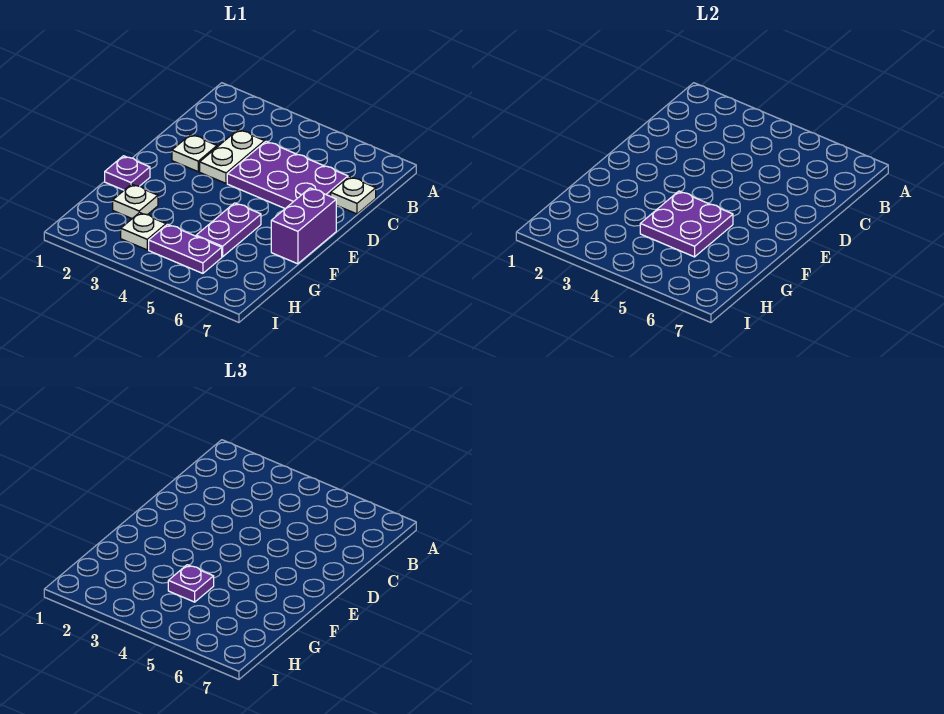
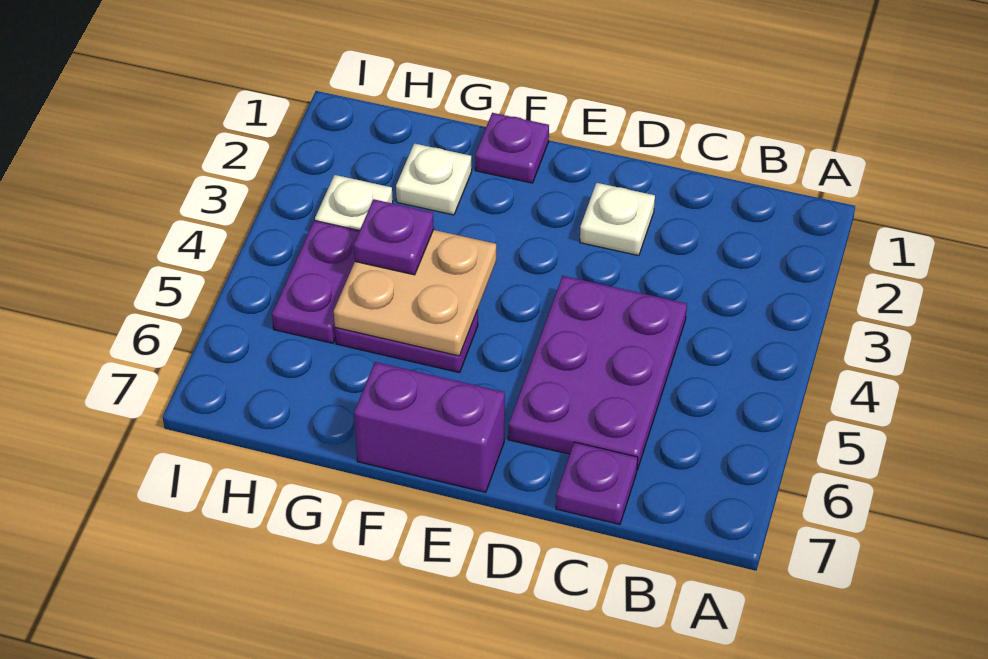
white 1x2 plate [200,130,265,183] -> none
white 1x1 plate [331,177,376,214] -> purple 1x1 plate [556,442,638,524]
purple 2x2 plate [640,191,733,257] -> tan 2x2 plate [334,230,496,356]

